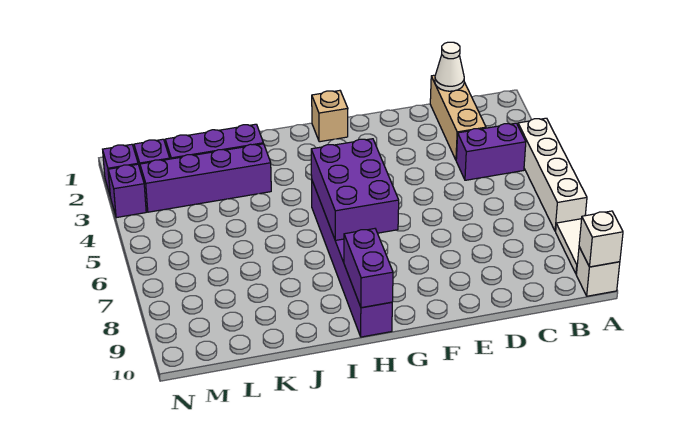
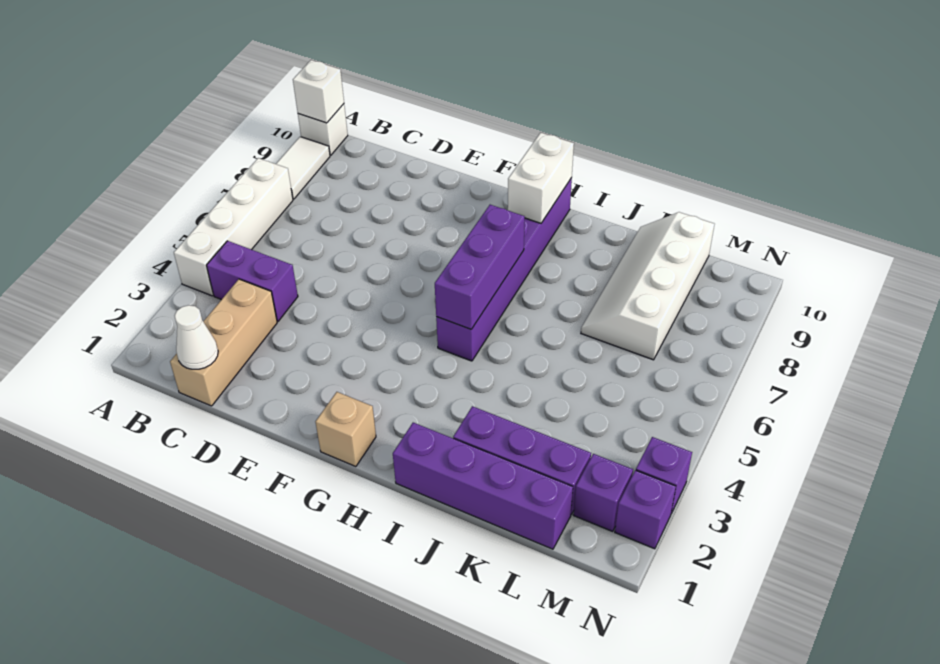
purple 2x3 brick [311,139,399,240] -> purple 1x3 brick [435,205,525,329]
purple 1x2 brick [344,229,393,308] -> white 1x2 brick [508,133,574,223]
purple 1x4 brick [140,144,271,212] -> purple 1x4 brick moved to [393,423,573,549]
none -> white 2x4 slope [581,212,714,360]

